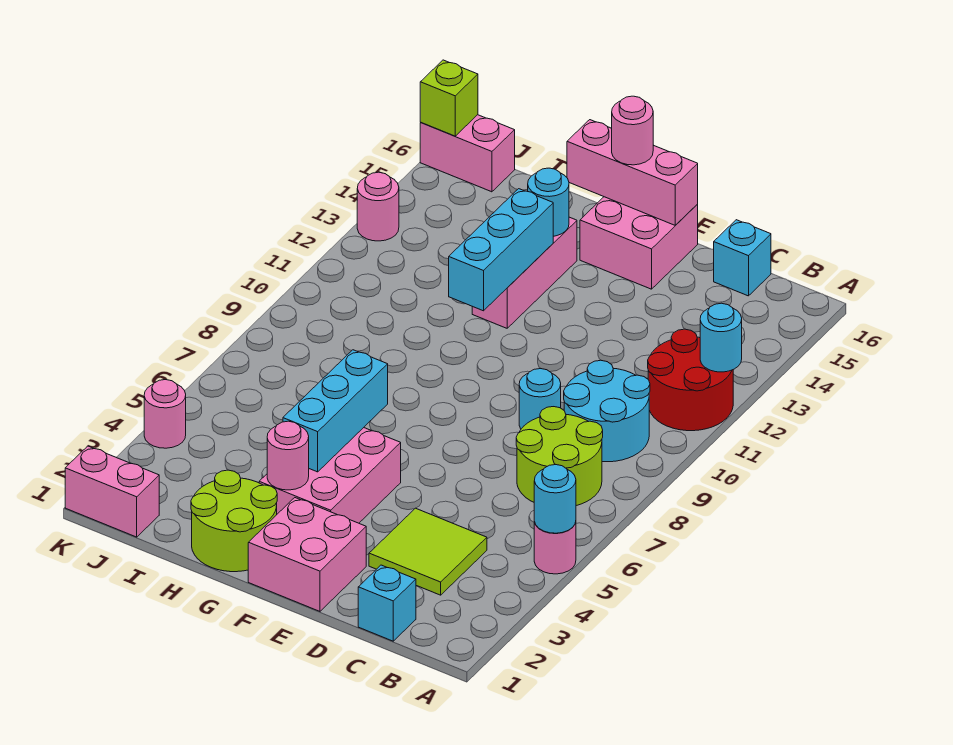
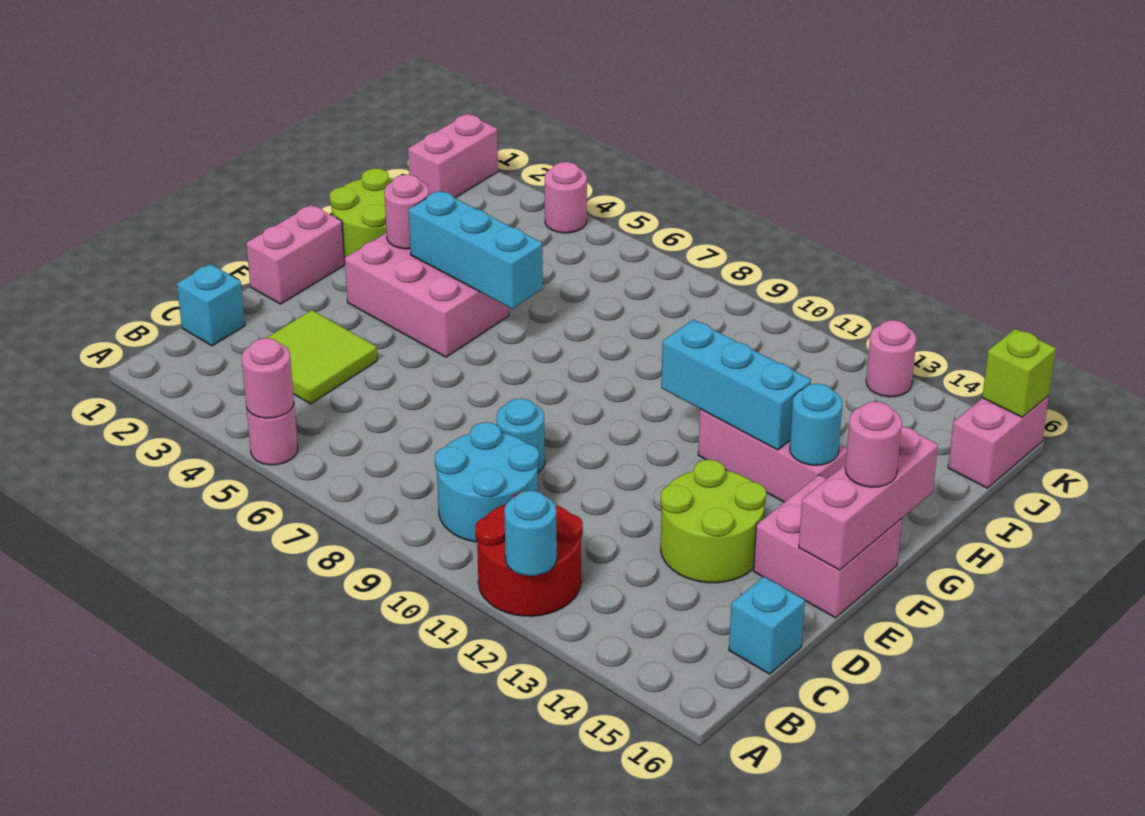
cyan 1x1 round brick [534,465,576,533] -> pink 1x1 round brick [242,338,294,418]
lime 2x2 round brick [516,407,603,506] -> lime 2x2 round brick moved to [660,460,766,583]
pink 2x2 brick [248,498,366,611] -> pink 1x2 brick [246,205,345,304]

